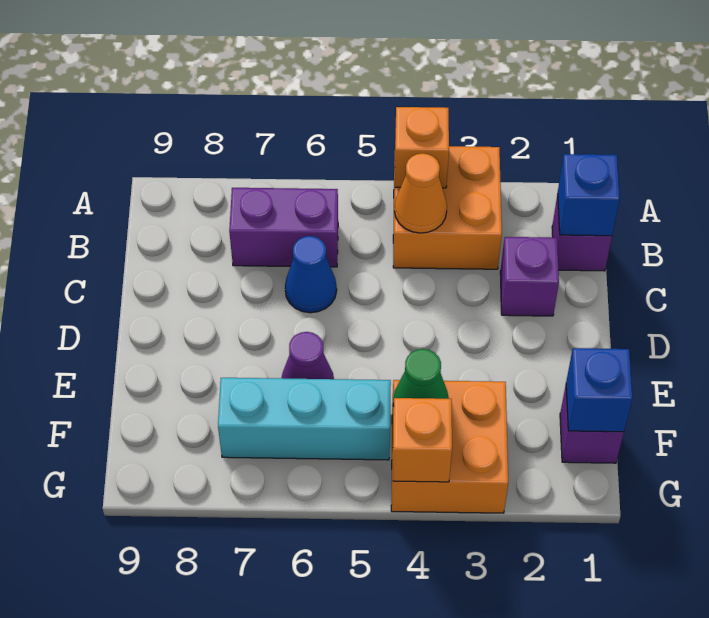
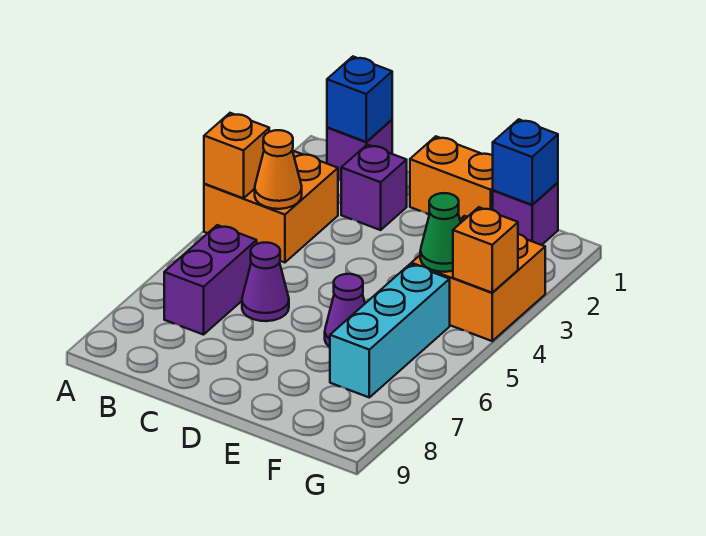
blue 1x1 cone [285,236,337,313] -> purple 1x1 cone [242,242,289,321]
none -> orange 1x2 brick [410,136,493,219]

